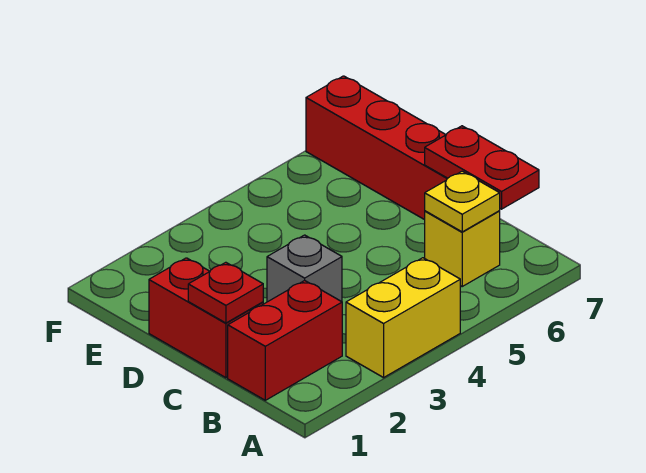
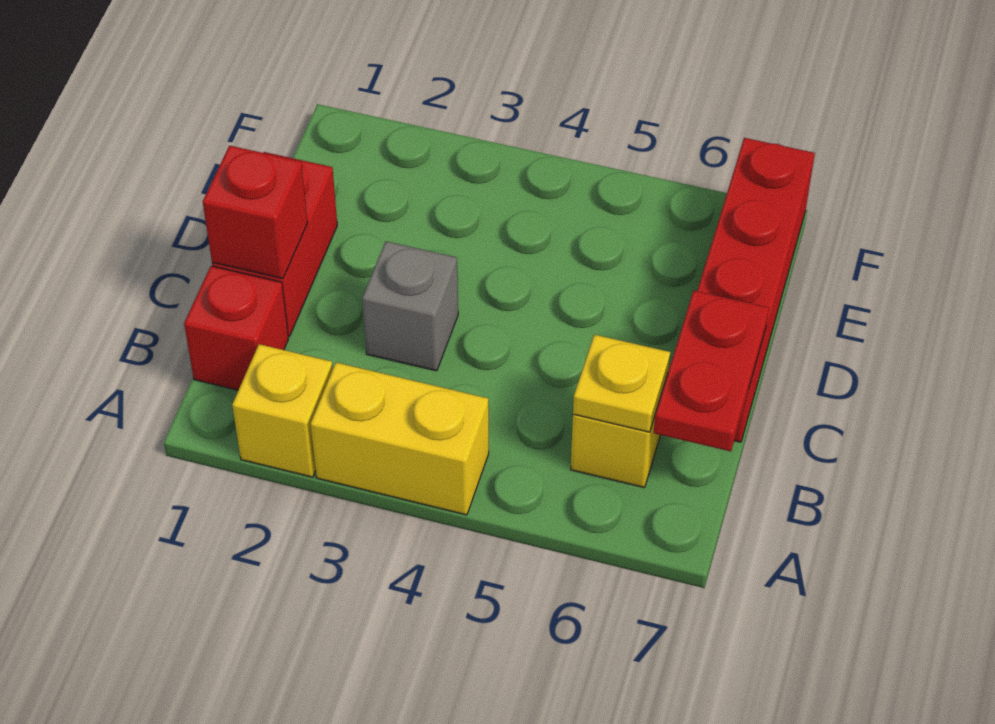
none -> yellow 1x1 brick [232,344,333,477]
red 1x2 brick [228,281,342,400] -> red 1x1 brick [184,266,288,390]
red 1x1 plate [188,262,263,323] -> red 1x1 brick [203,146,308,279]

